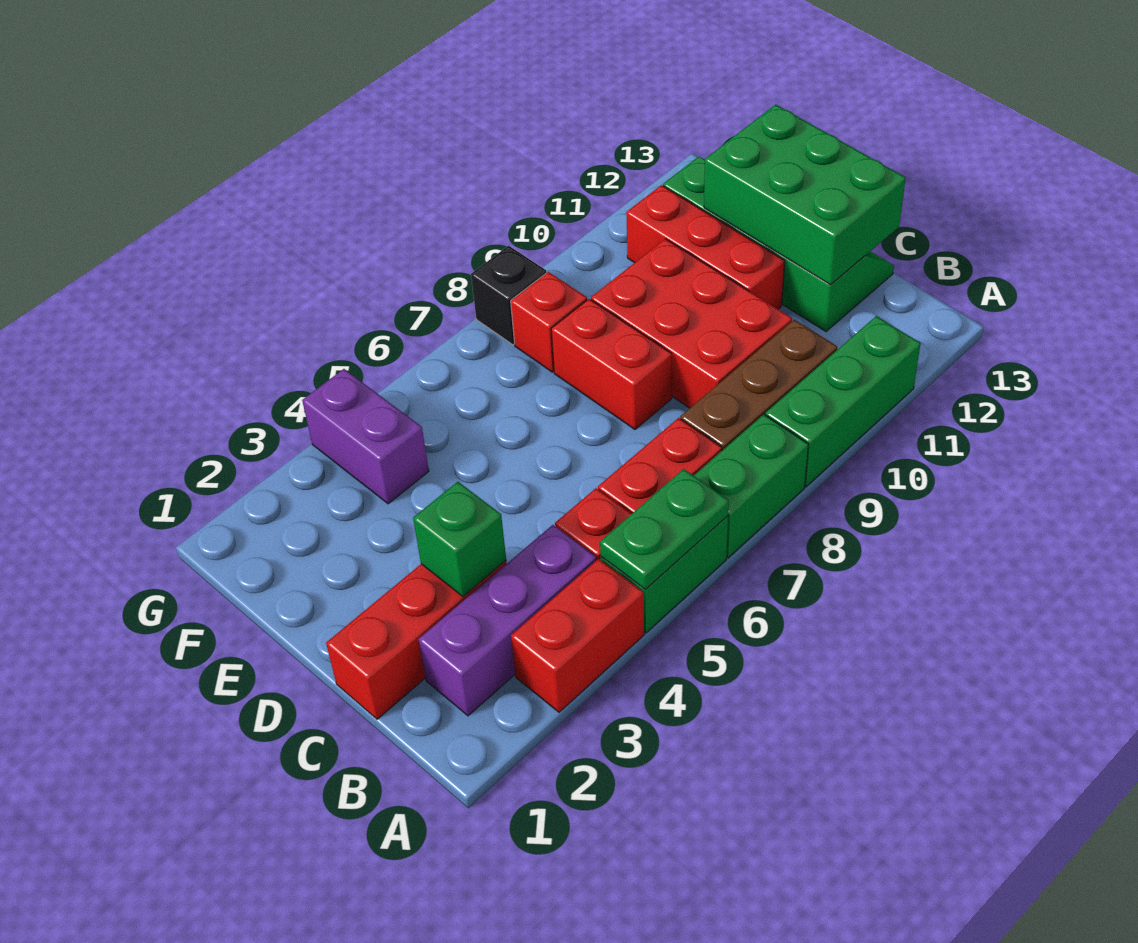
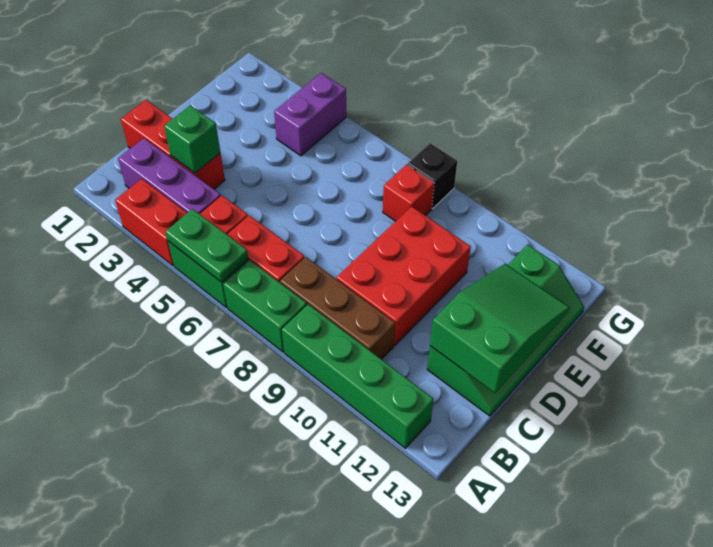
green 1x3 brick [766,316,921,487] -> green 1x4 brick [282,304,433,448]
green 2x3 brick [704,104,906,285] -> green 2x3 slope [430,264,569,393]
red 1x2 brick [551,299,672,429] -> none
red 1x3 brick [626,185,785,309] -> none

